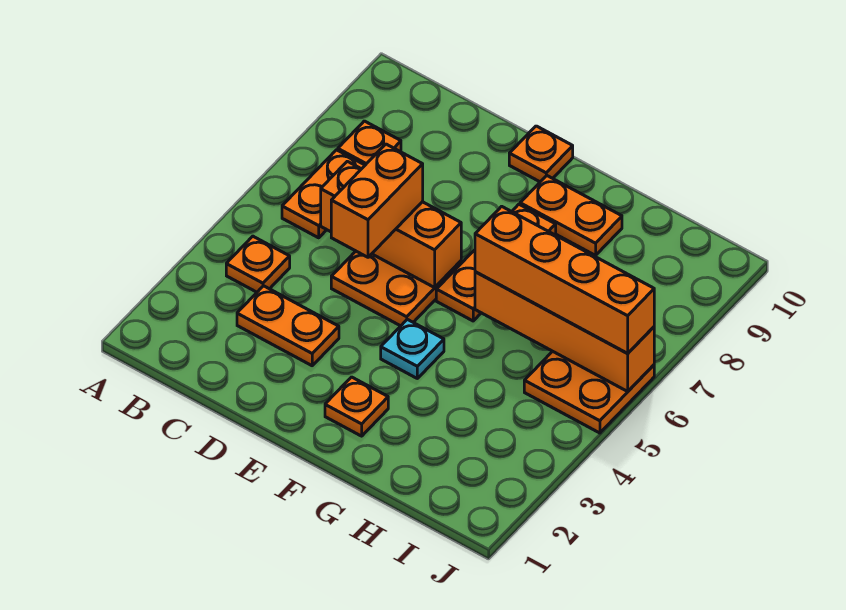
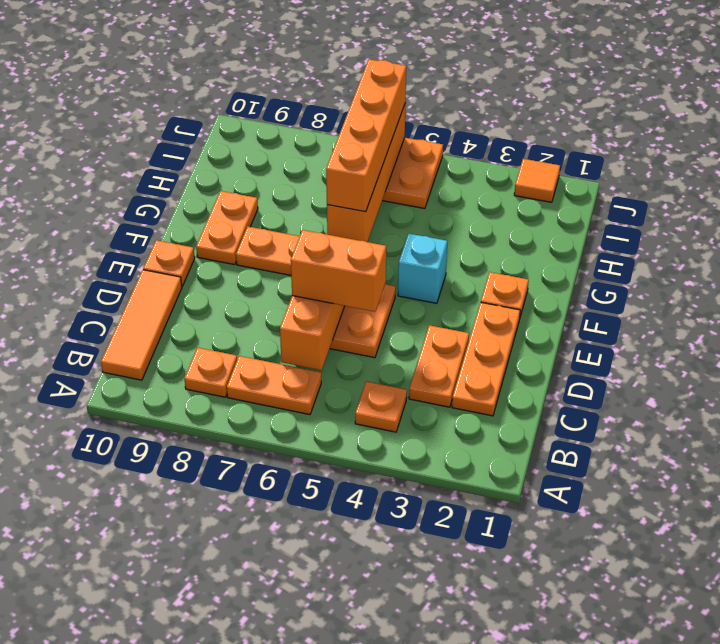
none -> orange 1x3 tile [101,270,182,380]
none -> orange 1x3 plate [452,302,520,416]
cyan 1x1 plate [381,319,444,378] -> cyan 1x1 brick [398,233,447,303]
none -> orange 1x1 tile [514,159,560,202]

